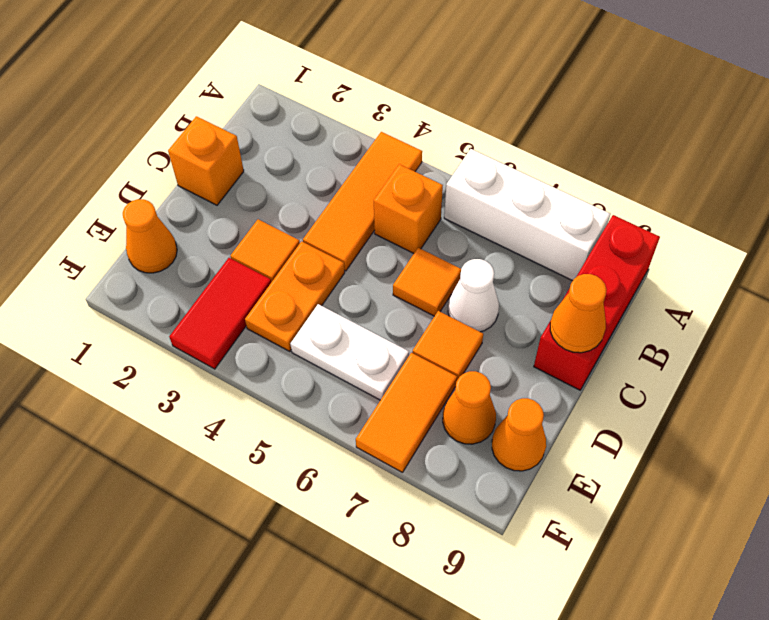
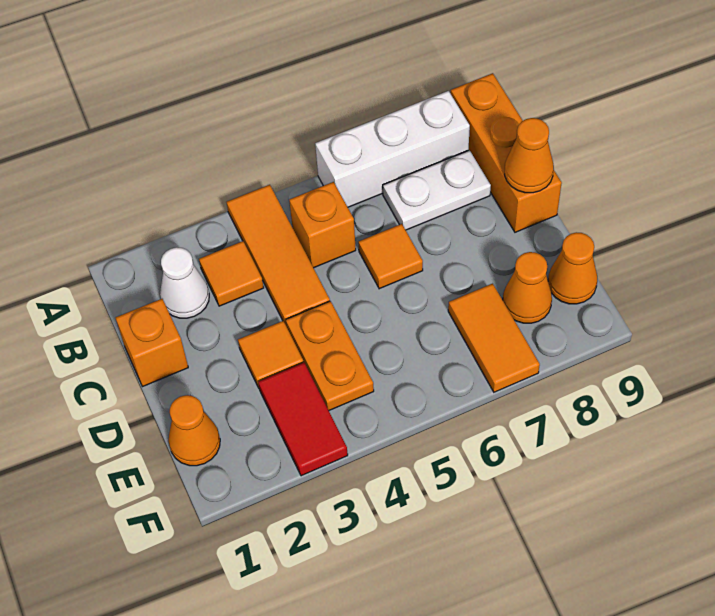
red 1x3 brick [534,215,660,390] -> orange 1x3 brick [451,73,562,232]
white 1x1 cone [448,259,499,332] -> white 1x1 cone moved to [160,247,209,318]
orange 1x1 tile [412,311,483,380] -> orange 1x1 tile moved to [199,241,264,306]
white 1x2 plate [291,304,409,400] -> white 1x2 plate moved to [383,150,491,230]

